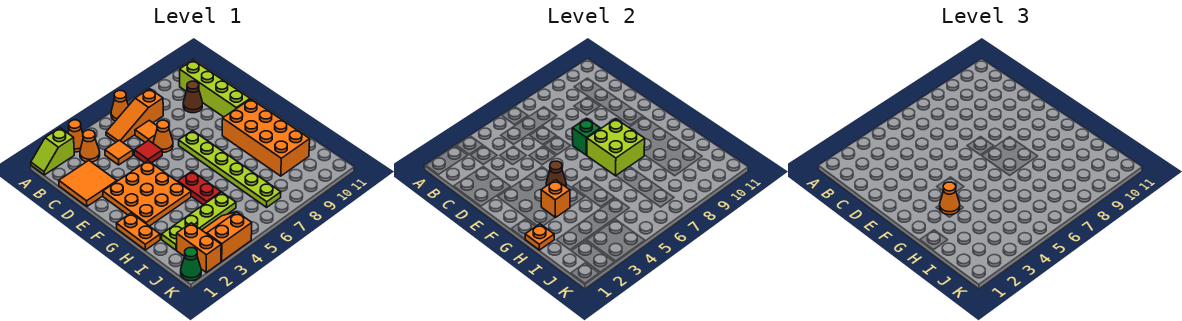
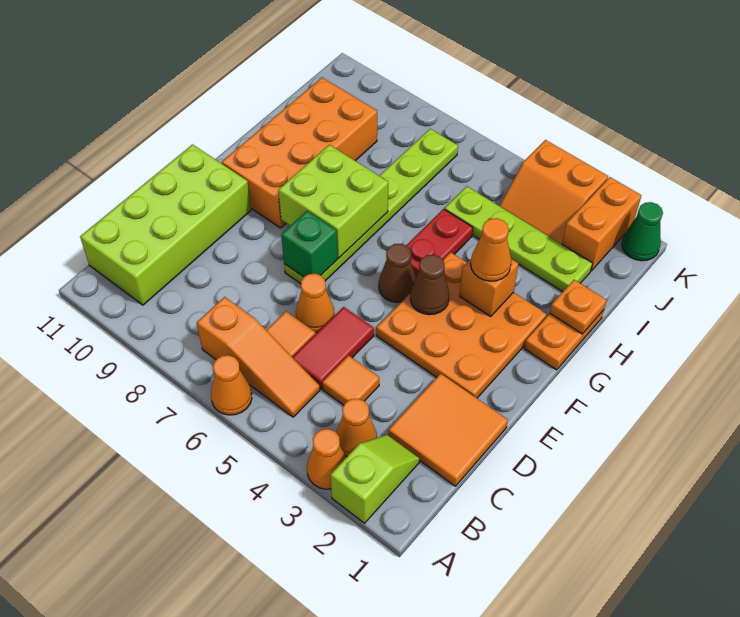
lime 1x2 slope [31,128,74,175] -> lime 1x2 slope turned to [331,435,420,523]
lime 1x4 brick [180,60,250,117] -> lime 2x4 brick [80,145,251,305]
brown 1x1 cone [183,81,202,113] -> brown 1x1 cone moved to [379,244,416,302]
red 1x1 tile [134,140,162,163] -> red 1x2 tile [292,307,374,389]

